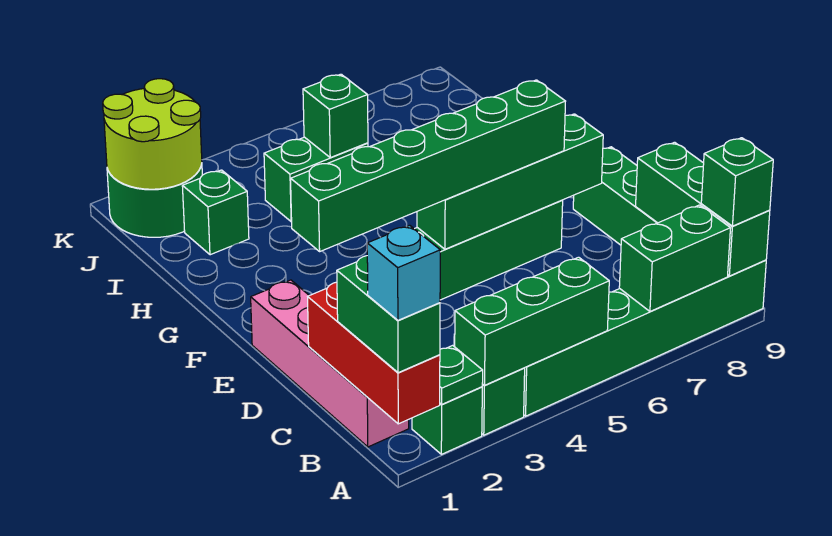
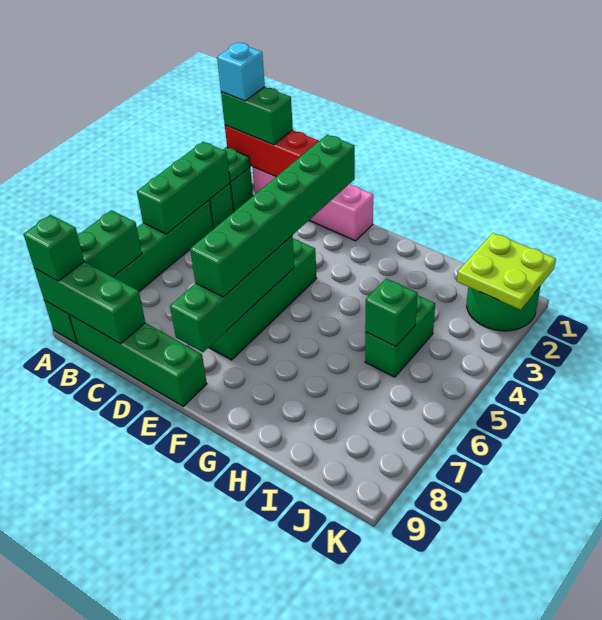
green 1x1 brick [182,170,249,255] -> none
lime 2x2 round brick [103,79,202,189] -> lime 2x2 plate [457,233,556,310]

